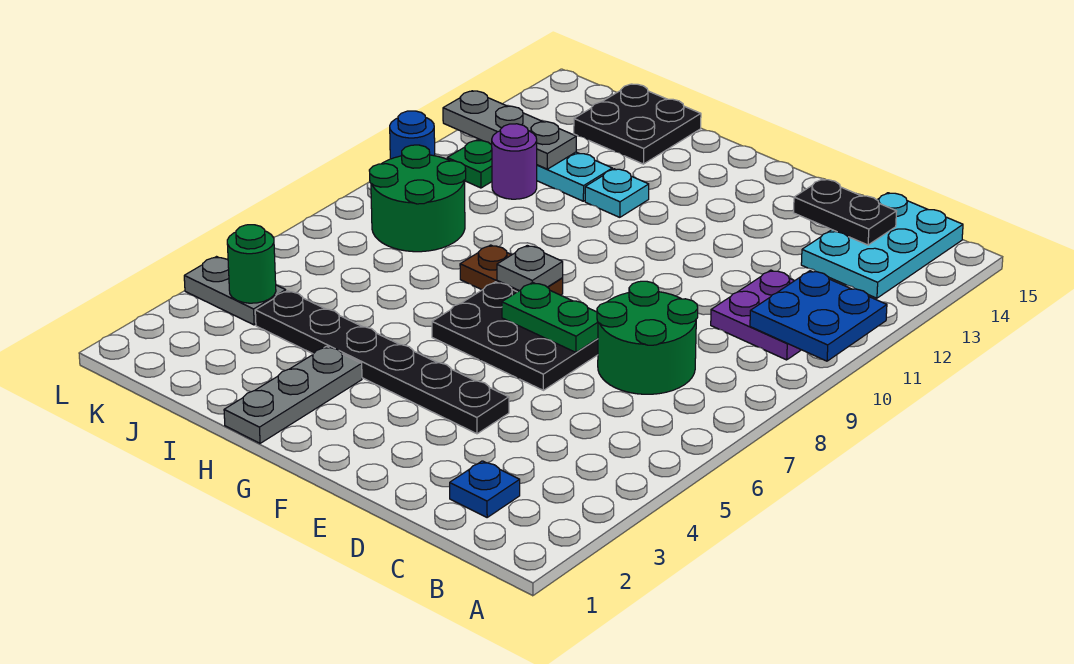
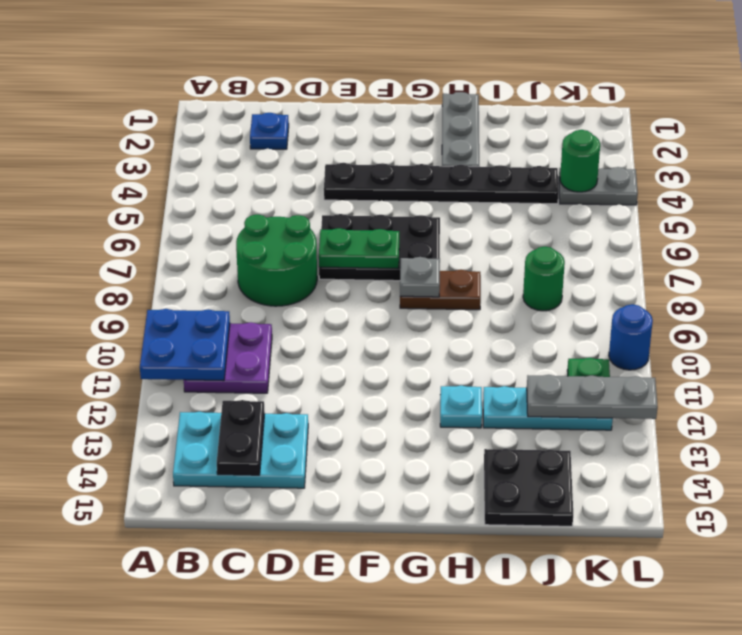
cyan 2x3 plate [801,193,963,298] -> cyan 2x3 plate turned to [173,412,308,488]
black 1x2 plate [793,179,897,245] -> black 1x2 plate turned to [217,400,265,475]
green 2x2 round brick [369,145,466,252] -> green 1x1 round brick [523,247,565,311]
purple 1x1 round brick [492,124,537,199] -> none

